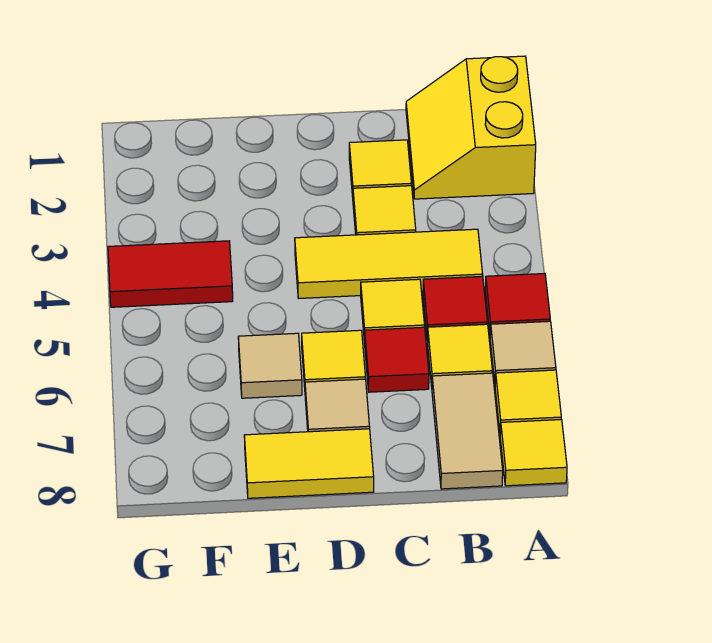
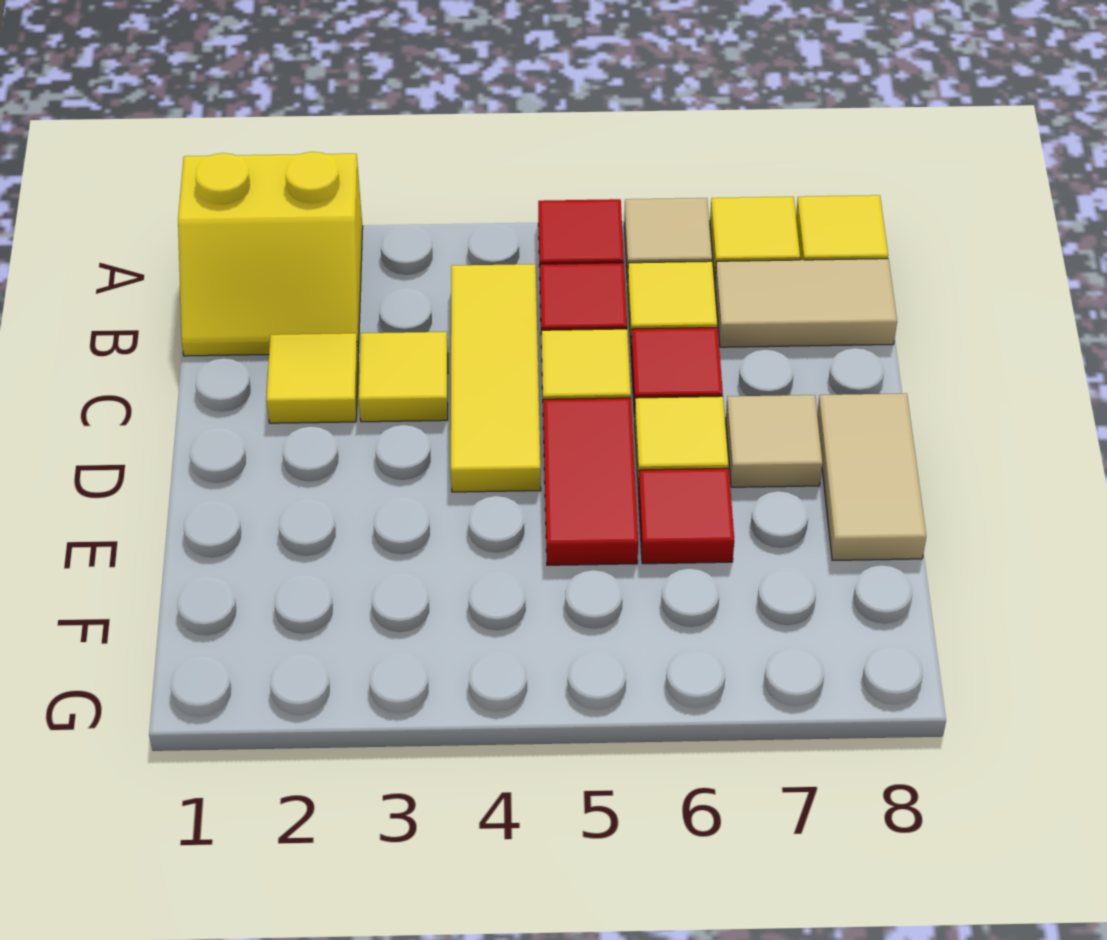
yellow 1x2 tile [244,429,374,498] -> tan 1x2 tile [817,393,926,560]
tan 1x1 tile [238,333,302,398] -> red 1x1 tile [638,468,734,564]
red 1x2 tile [108,241,233,307] -> red 1x2 tile moved to [543,398,638,565]

